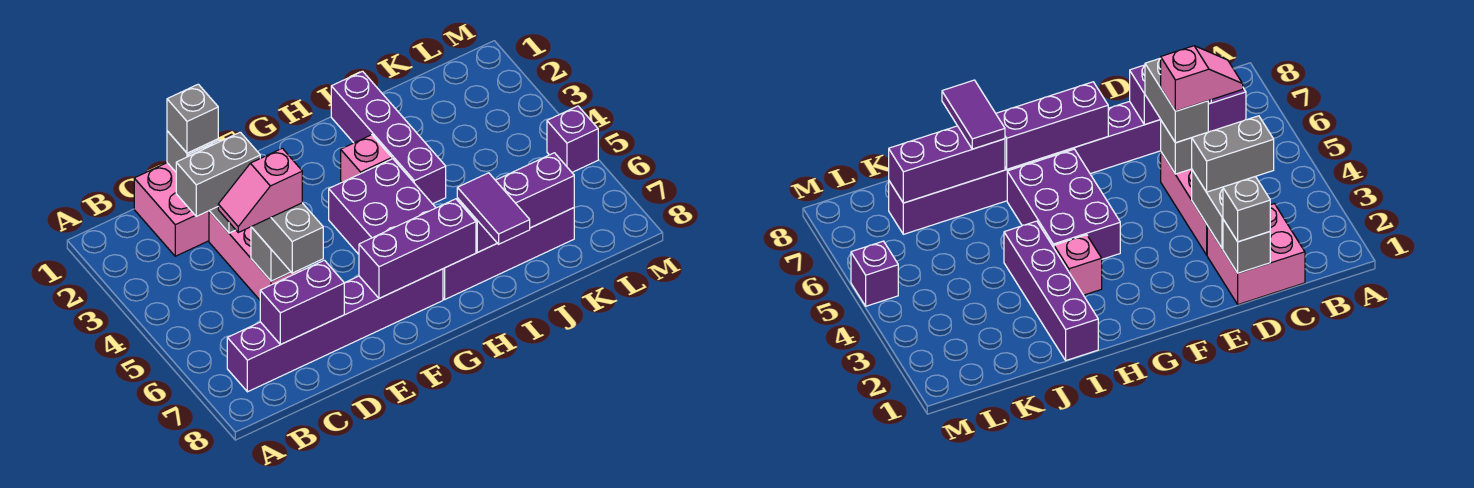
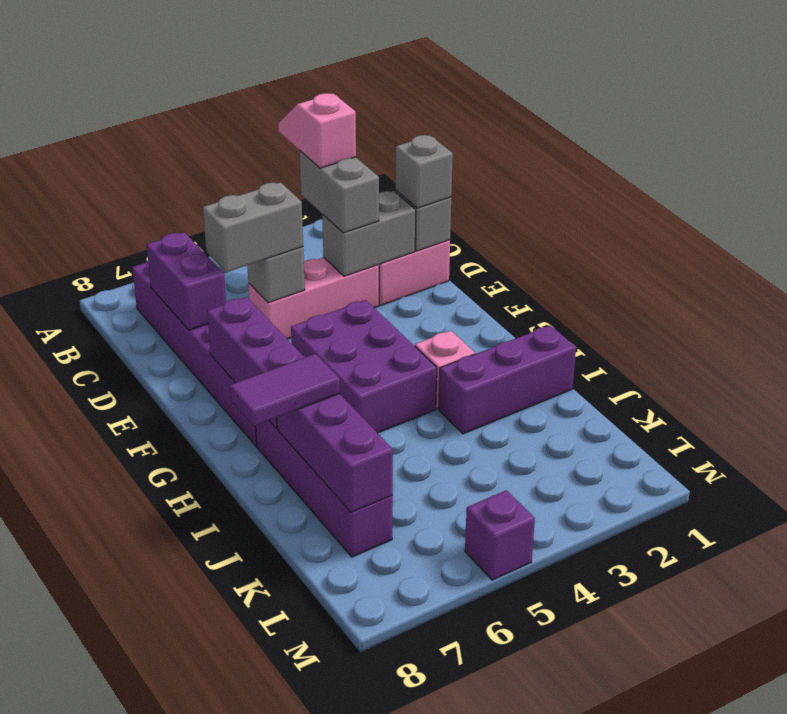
pink 1x2 slope [218,148,302,232] -> pink 1x2 slope moved to [278,93,356,168]
purple 2x3 brick [329,159,436,254] -> purple 2x3 brick turned to [291,300,437,433]
purple 1x4 brick [331,71,446,204] -> purple 1x3 brick [439,325,576,434]

